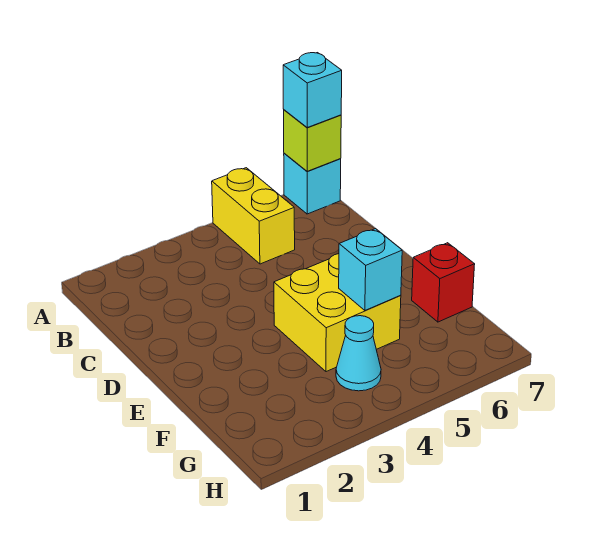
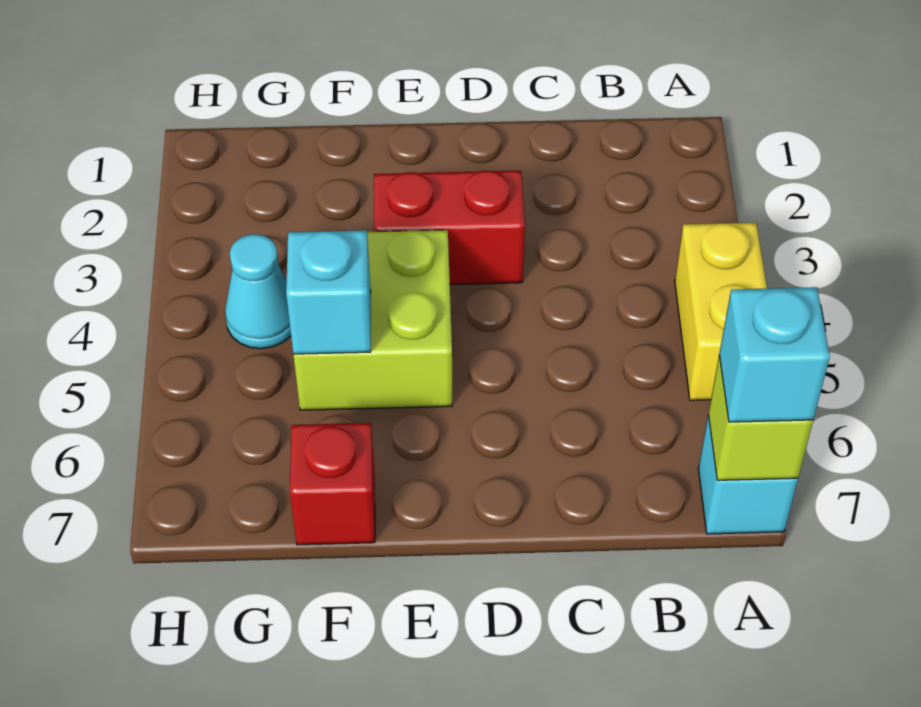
yellow 1x2 brick [212,168,295,264] -> yellow 1x2 brick turned to [675,223,767,400]
none -> red 1x2 brick [374,171,525,285]
yellow 2x2 brick [274,254,401,372] -> lime 2x2 brick [293,230,452,410]

